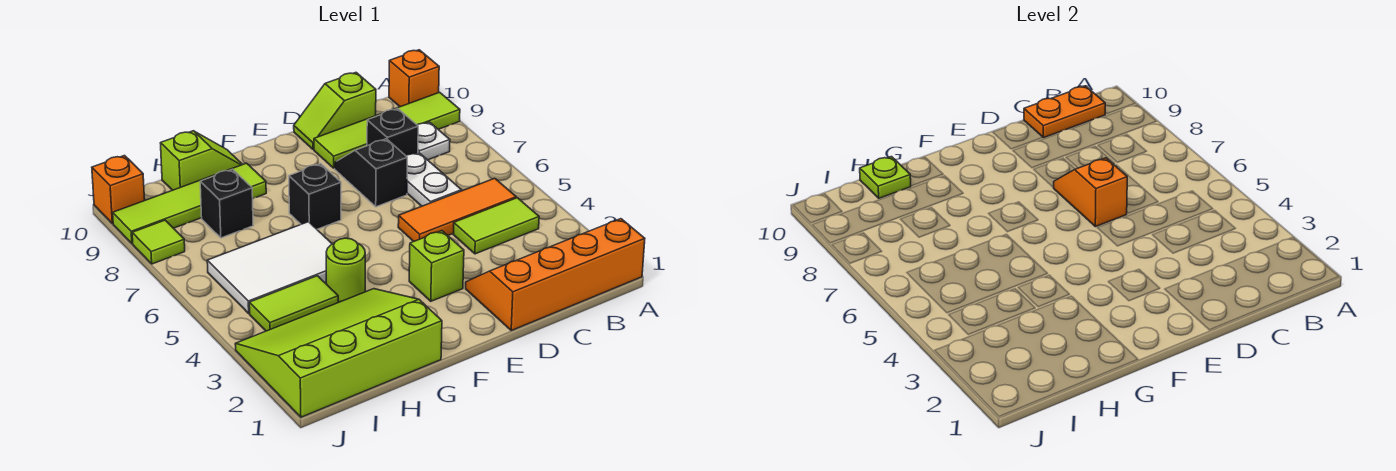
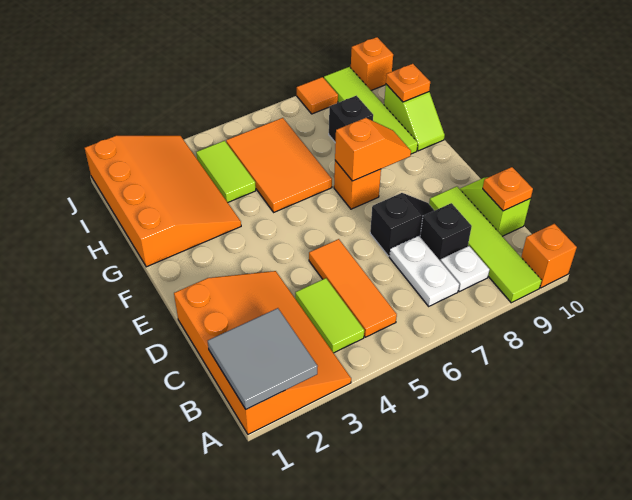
orange 2x4 slope [466,219,645,330] -> orange 3x4 slope [174,271,351,434]
none -> grey 2x2 tile [208,308,318,409]
orange 1x2 plate [1024,86,1105,138] -> orange 1x1 plate [483,167,533,211]
white 1x2 plate [406,153,462,206] -> white 1x2 plate turned to [389,236,459,306]
orange 1x2 slope [1053,158,1127,227] -> orange 1x2 slope moved to [335,118,411,181]
lime 1x1 brick [409,231,464,301] -> none
black 1x1 brick [289,164,341,229] -> orange 1x1 brick [334,161,381,209]
lime 3x4 slope [235,289,442,417] -> orange 3x4 slope [85,136,241,267]
lime 1x1 round brick [326,238,365,302] -> none
white 2x3 tile [207,222,332,313] -> orange 2x3 tile [226,118,332,212]
lime 1x1 plate [860,157,911,198] -> orange 1x1 plate [386,64,430,102]
lime 1x1 tile [132,220,185,264] -> orange 1x1 tile [297,77,338,114]

